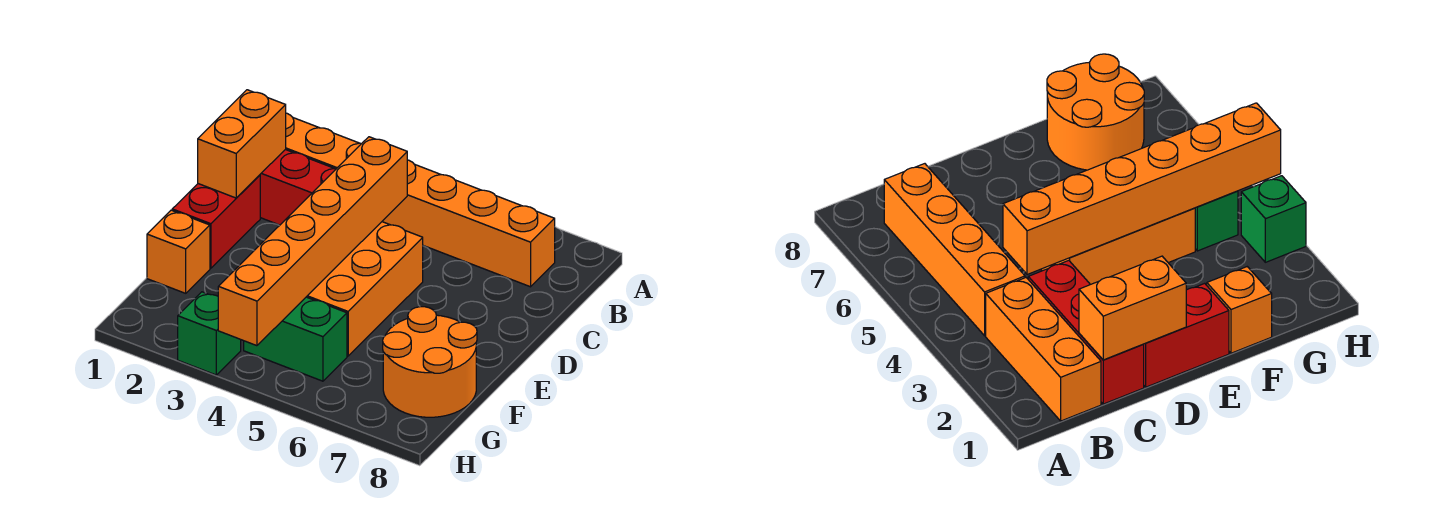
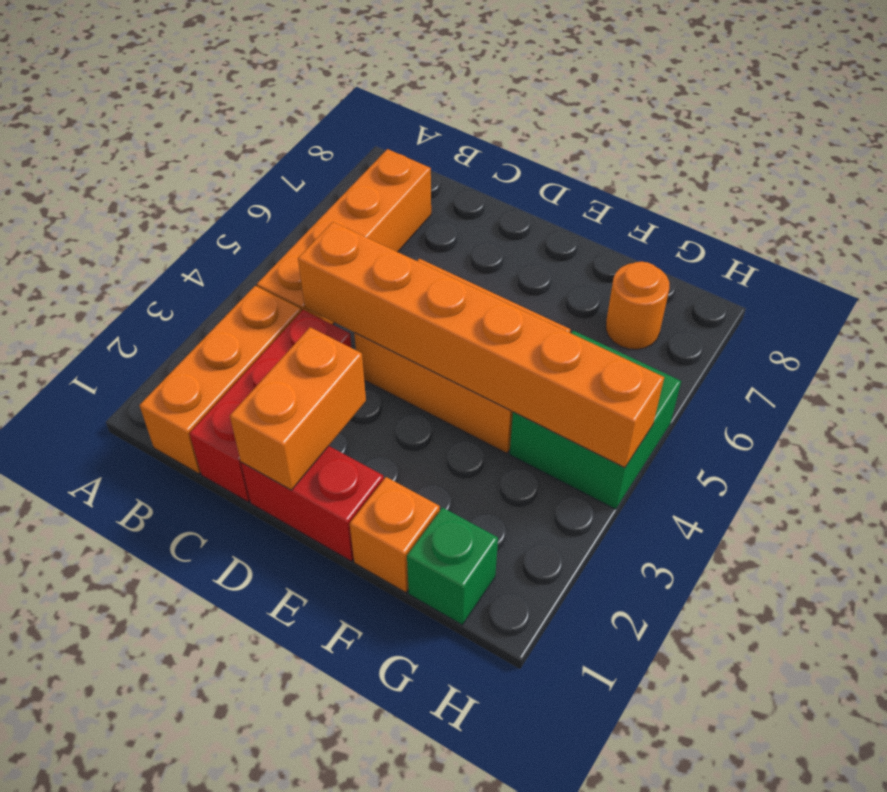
orange 1x2 brick [198,90,286,198] -> orange 1x2 brick turned to [230,327,366,490]
orange 2x2 round brick [383,307,477,417] -> orange 1x1 round brick [606,262,669,349]
green 1x2 brick [244,297,347,381] -> green 2x2 brick [510,331,681,509]
green 1x1 brick [178,292,241,375] -> green 1x1 brick moved to [407,508,498,625]

